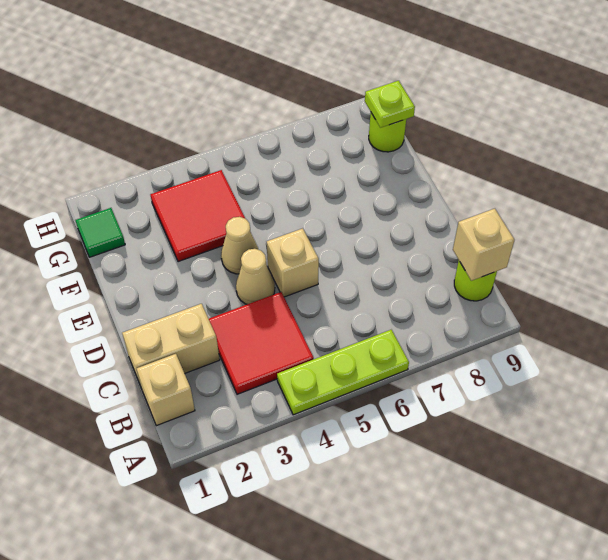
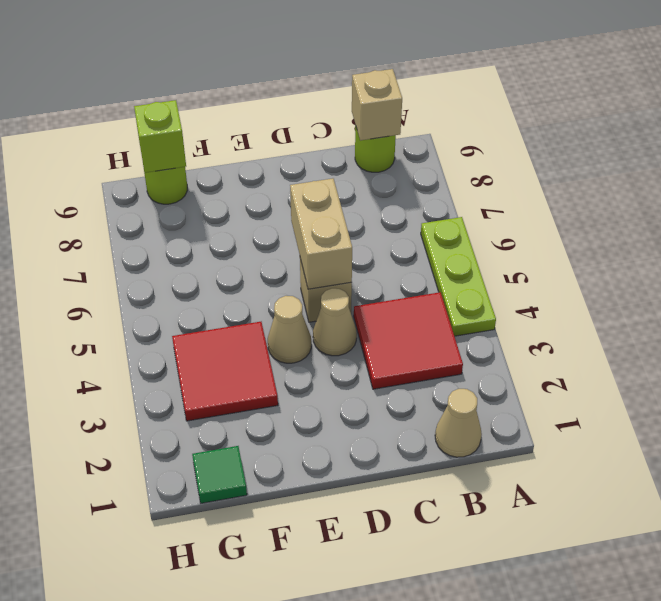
tan 1x1 brick [136,354,195,426] -> tan 1x1 cone [435,389,482,457]
tan 1x2 brick [122,304,220,386] -> tan 1x2 brick moved to [290,178,352,289]
lime 1x1 plate [365,81,415,128] -> lime 1x1 brick [134,100,186,173]

